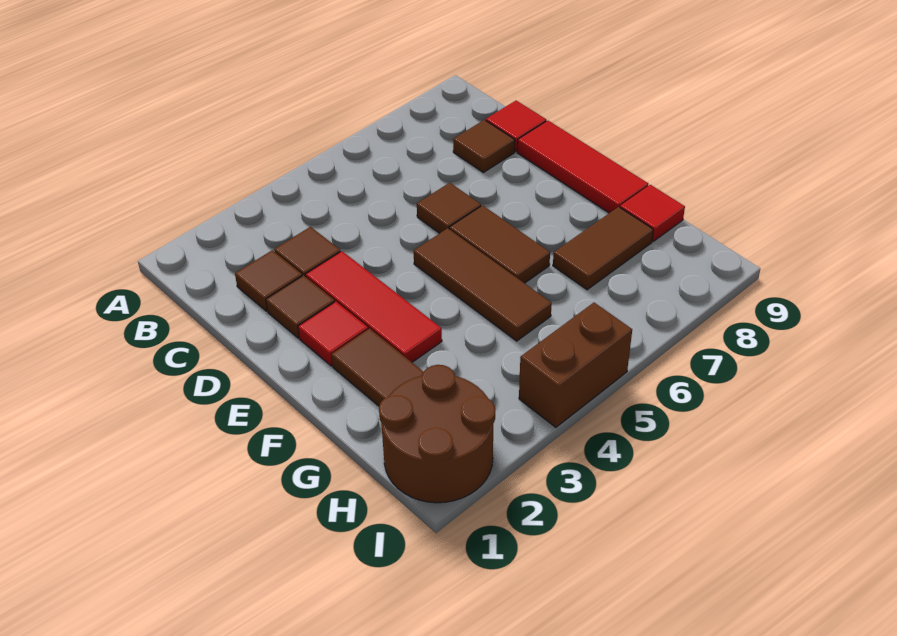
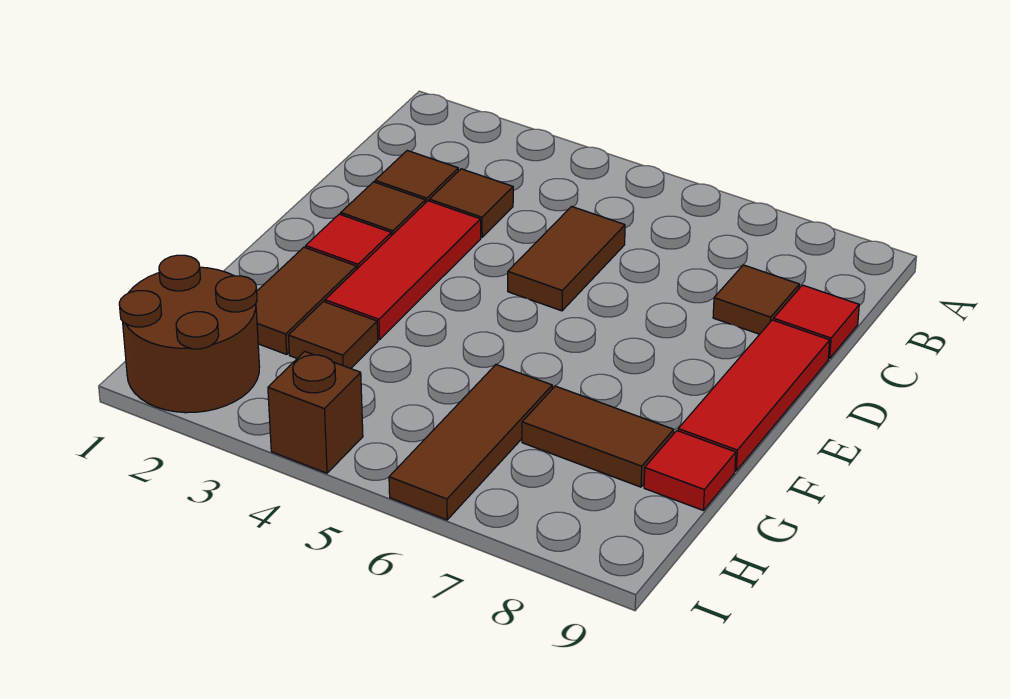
brown 1x1 tile [417,183,481,233] -> brown 1x1 tile moved to [288,302,378,369]
brown 1x3 tile [414,228,552,341] -> brown 1x3 tile moved to [389,365,552,520]
brown 1x2 tile [449,205,550,283] -> brown 1x2 tile moved to [508,206,625,311]
brown 1x2 brick [519,303,632,427] -> brown 1x1 brick [268,351,363,473]

